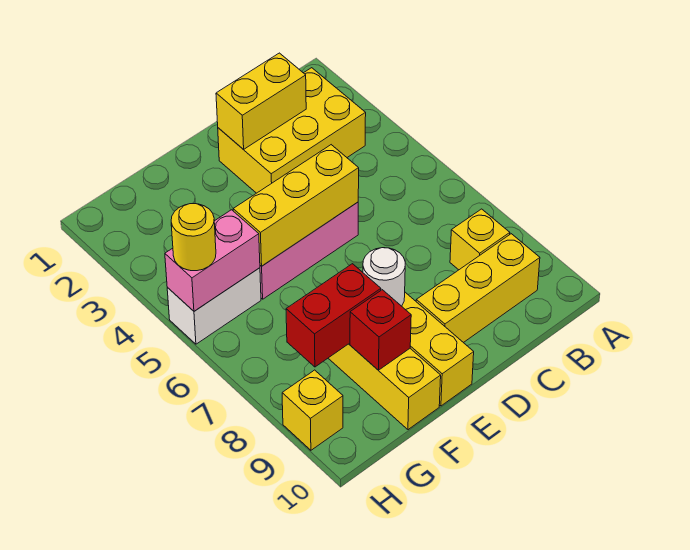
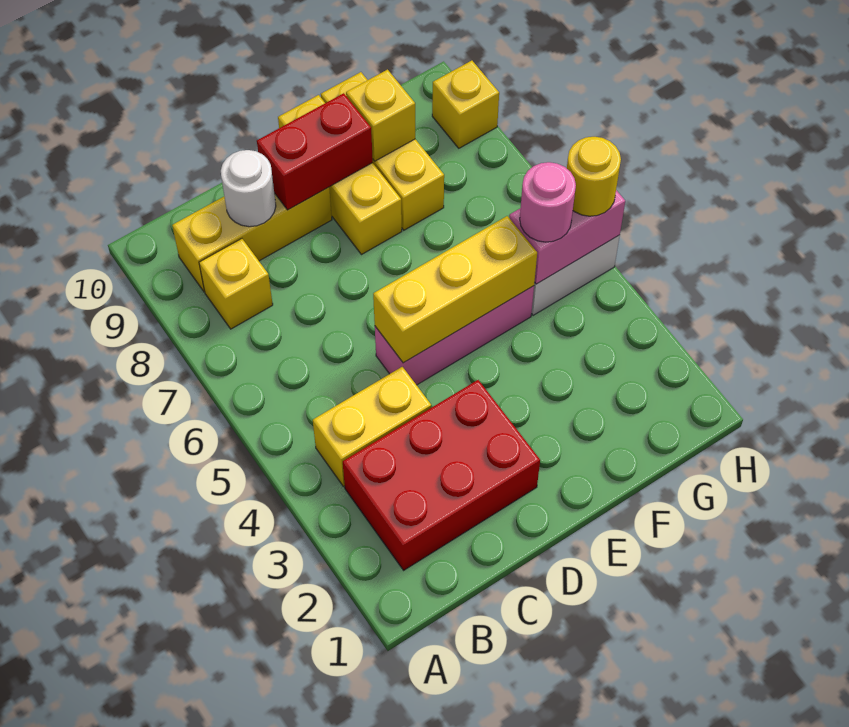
yellow 2x3 brick [218,68,366,193] -> red 2x3 brick [343,380,540,570]
yellow 1x2 brick [216,53,306,149] -> yellow 1x2 brick moved to [313,367,431,487]
white 1x1 round brick [363,248,405,306] -> white 1x1 round brick moved to [221,150,276,227]
red 1x2 brick [286,264,381,367] -> red 1x2 brick moved to [257,93,373,210]
red 1x1 brick [350,290,411,370] -> yellow 1x1 brick [346,70,415,161]
none -> pink 1x1 round brick [520,162,576,242]

